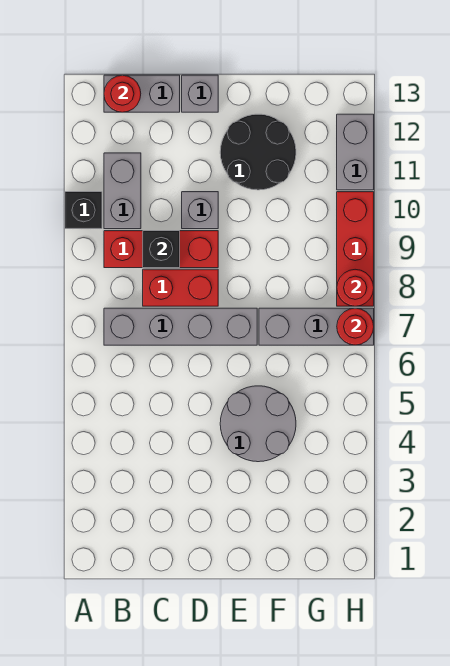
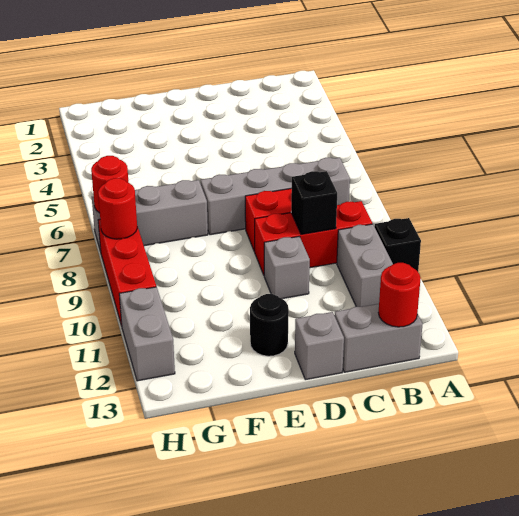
grey 2x2 round brick [220,386,296,462] -> none
black 2x2 round brick [220,114,296,190] -> black 1x1 round brick [250,294,289,356]

